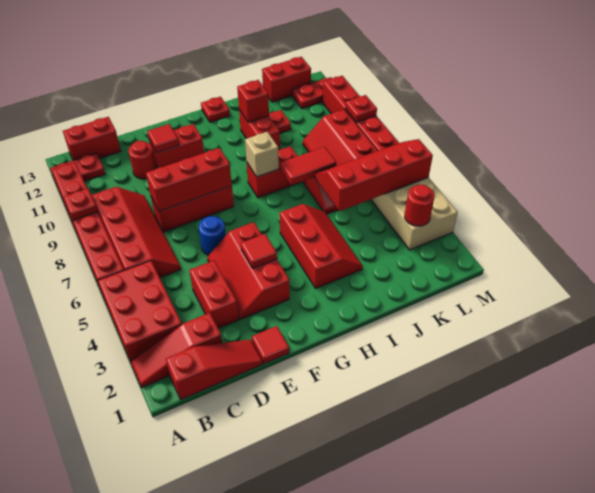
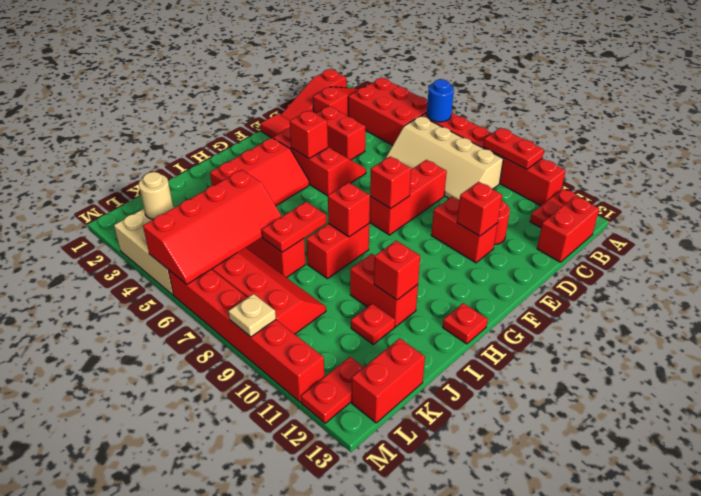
red 1x1 plate [64,188,98,220] -> red 1x2 plate [483,128,544,169]
red 2x4 slope [92,187,181,277] -> tan 2x4 slope [386,116,503,200]
red 1x3 brick [146,148,232,211] -> red 1x1 brick [370,156,411,209]
blue 1x1 round brick [199,216,226,255] -> blue 1x1 round brick moved to [427,79,454,122]
red 1x2 brick [149,124,204,168] -> red 1x2 brick turned to [431,197,498,263]
red 1x1 tile [147,124,179,153] -> red 1x1 brick [457,182,502,236]
red 1x1 tile [241,234,277,268] -> red 1x1 brick [290,110,328,159]
red 2x3 slope [280,204,363,288] -> red 2x3 slope turned to [210,138,309,206]
tan 1x1 brick [245,132,279,177] -> red 1x1 brick [328,182,370,237]
red 1x2 tile [280,147,336,185] -> red 1x2 plate [262,202,326,252]
red 1x1 round brick [405,185,435,226] -> tan 1x1 round brick [139,172,173,220]
red 1x1 plate [345,95,377,122] -> tan 1x1 plate [228,294,276,337]

